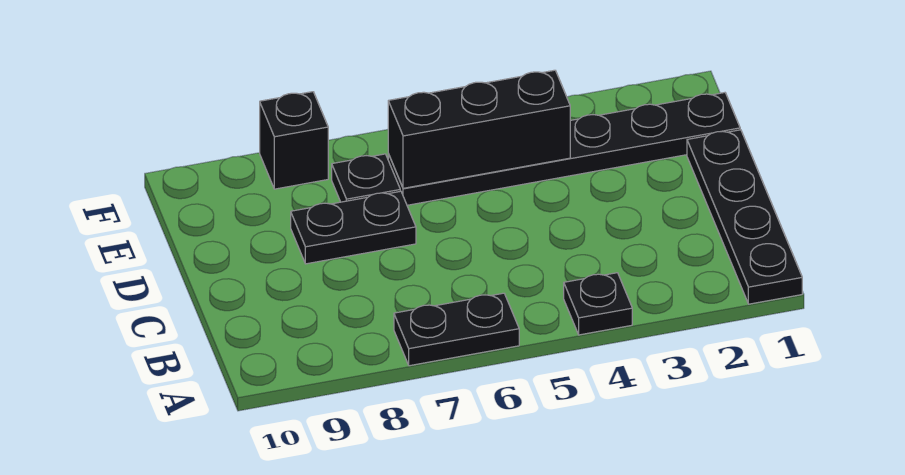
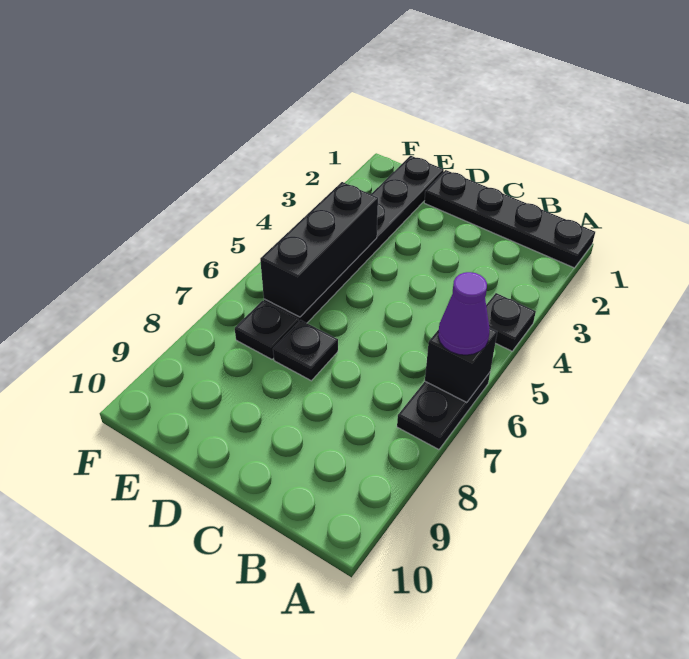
none -> purple 1x1 cone [438,272,489,355]
black 1x2 plate [291,191,416,264] -> black 1x1 plate [273,320,338,381]
black 1x1 brick [260,92,328,189] -> black 1x1 brick moved to [425,328,497,403]

